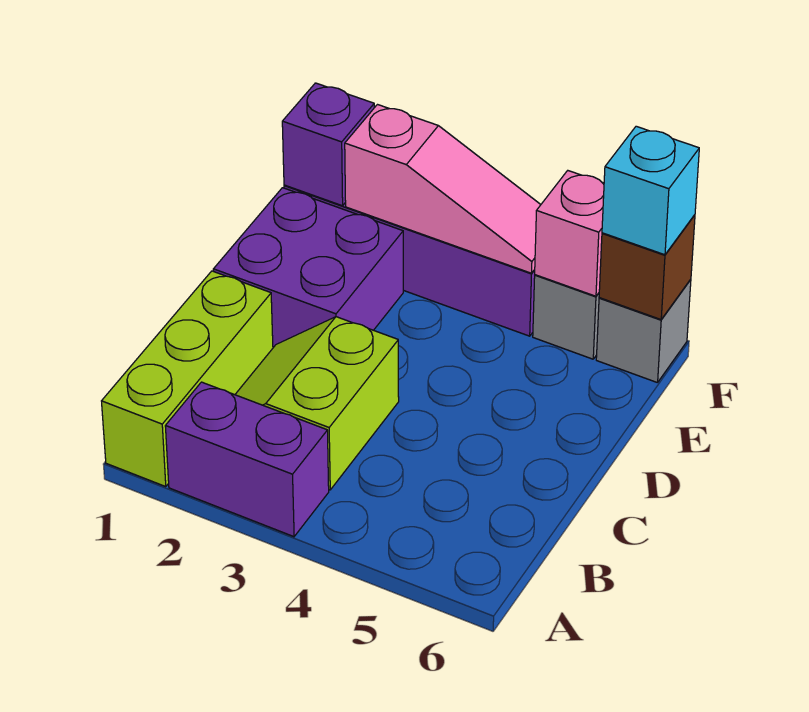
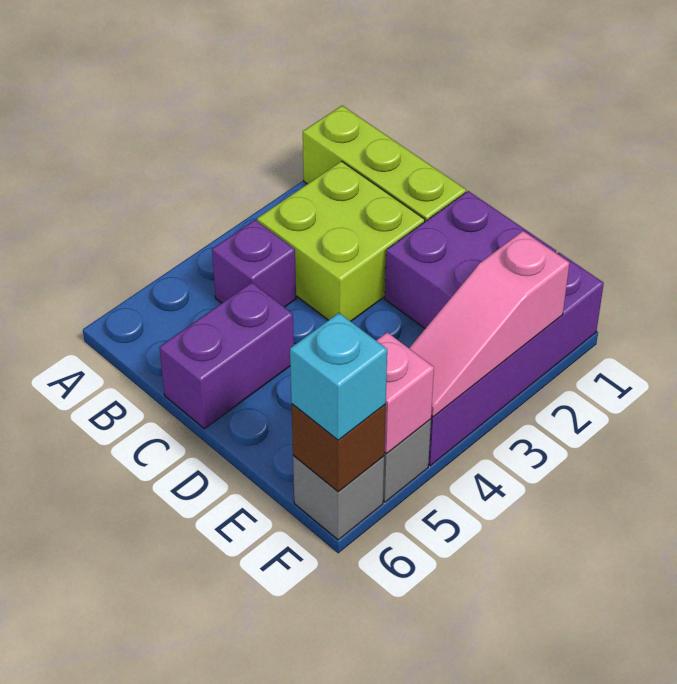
purple 1x2 brick [165,382,329,537] -> purple 1x2 brick moved to [159,282,294,429]
lime 2x2 slope [235,317,399,490] -> lime 2x2 brick [257,161,425,321]
purple 1x1 brick [282,83,374,206] -> purple 1x1 brick moved to [212,220,296,307]

